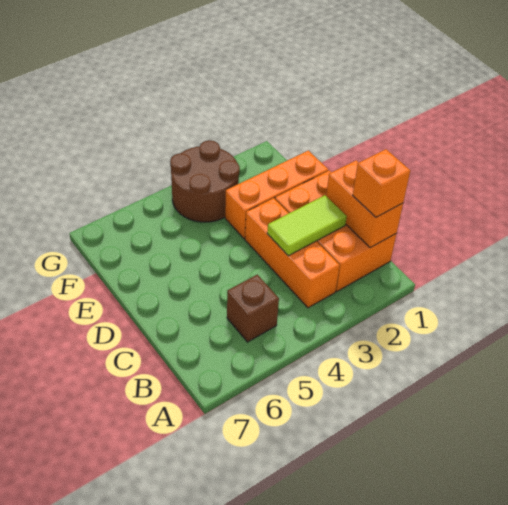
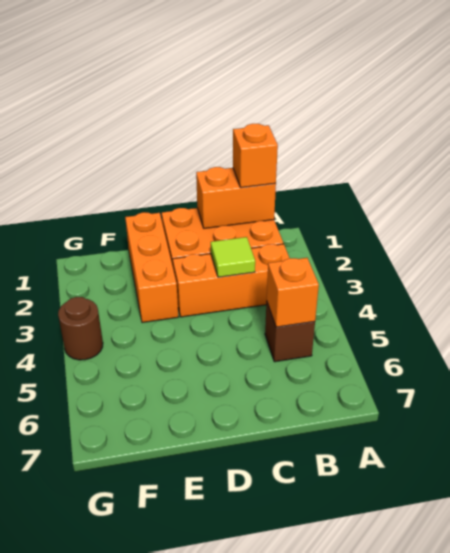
none -> orange 1x1 brick [267,258,319,327]
lime 1x2 tile [267,195,347,256] -> lime 1x1 tile [211,237,255,277]
brown 2x2 round brick [170,140,240,222] -> brown 1x1 round brick [58,297,103,360]

